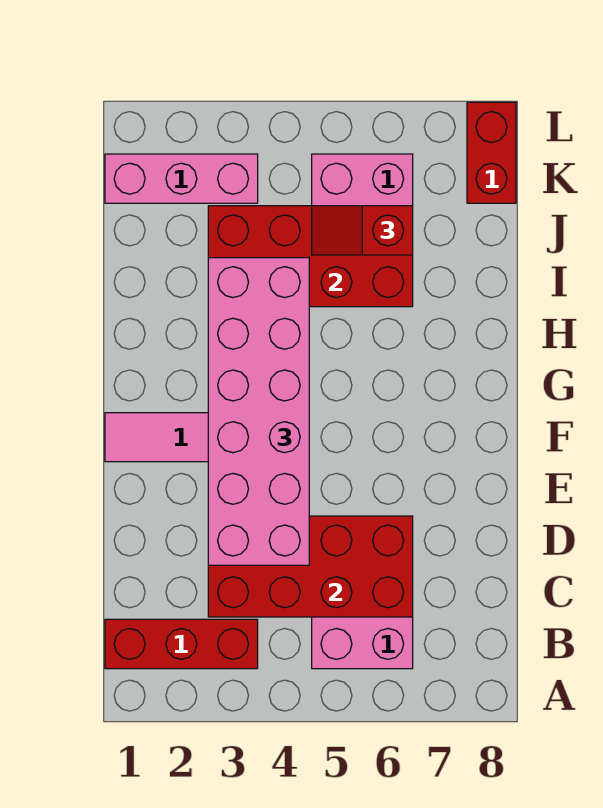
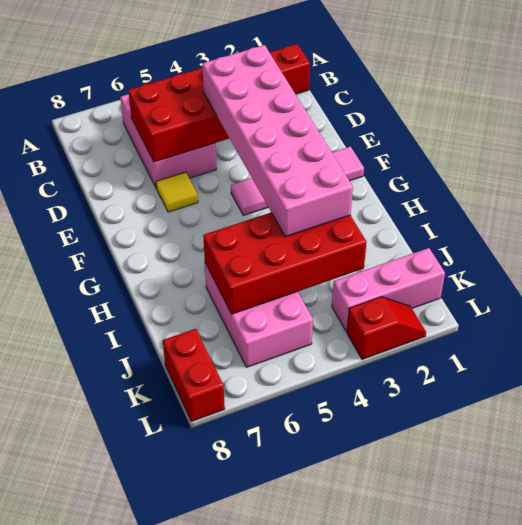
none -> yellow 1x1 tile [156,172,198,212]
red 1x2 slope [312,206,413,255] -> red 1x2 slope moved to [347,297,426,359]

